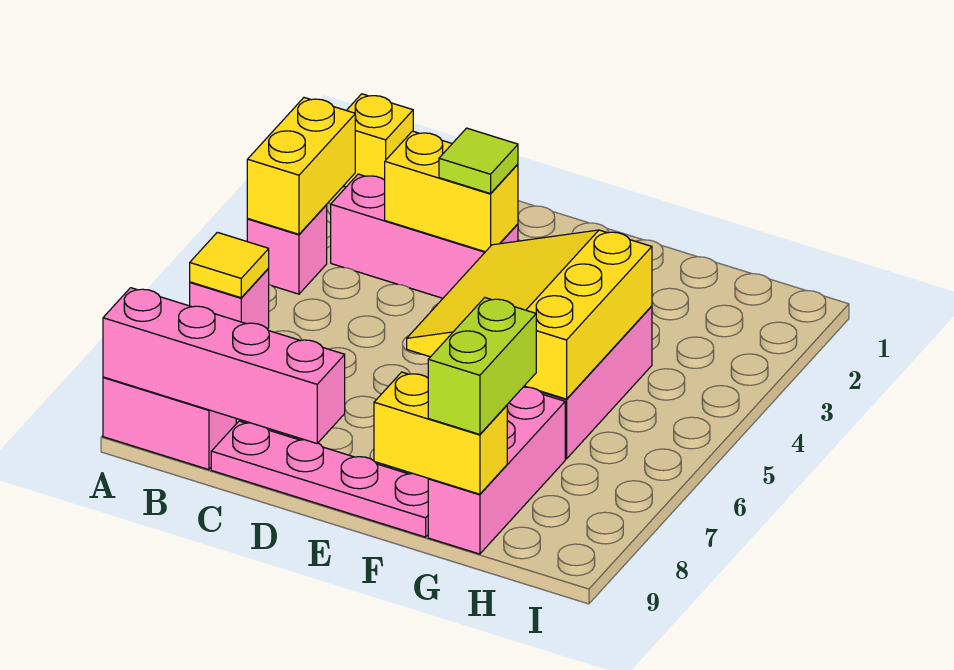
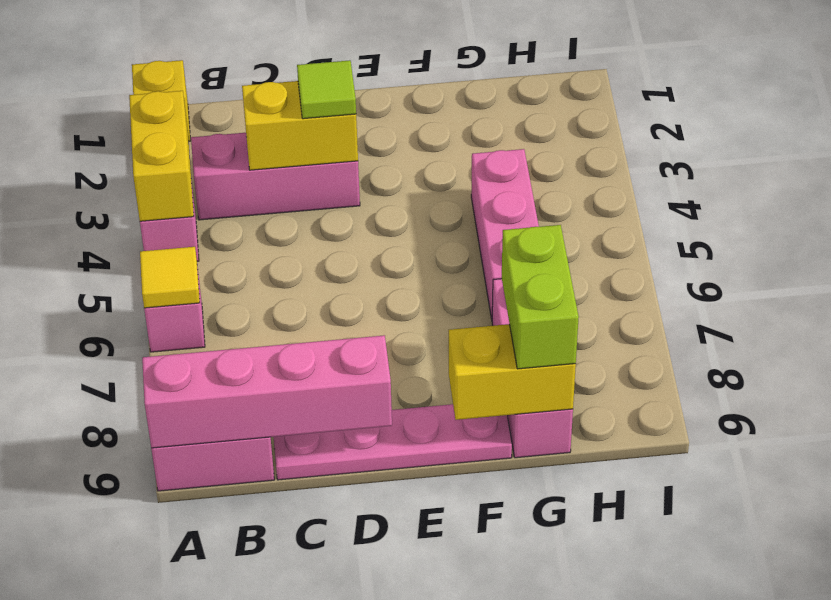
yellow 3x3 slope [407,230,652,399] -> none

